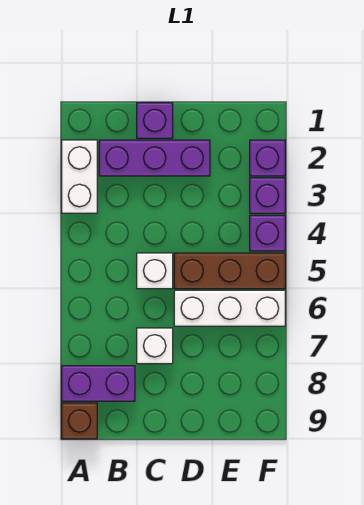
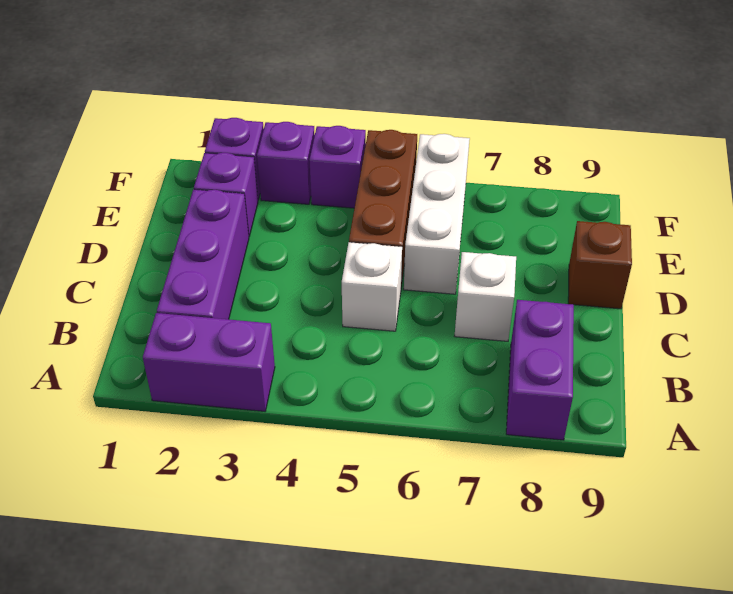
white 1x2 brick [62,140,97,213] -> purple 1x2 brick [143,313,275,411]
brown 1x1 brick [62,403,97,439] -> brown 1x1 brick moved to [568,221,632,309]
purple 1x1 brick [137,103,173,138] -> purple 1x1 brick moved to [194,153,258,236]

